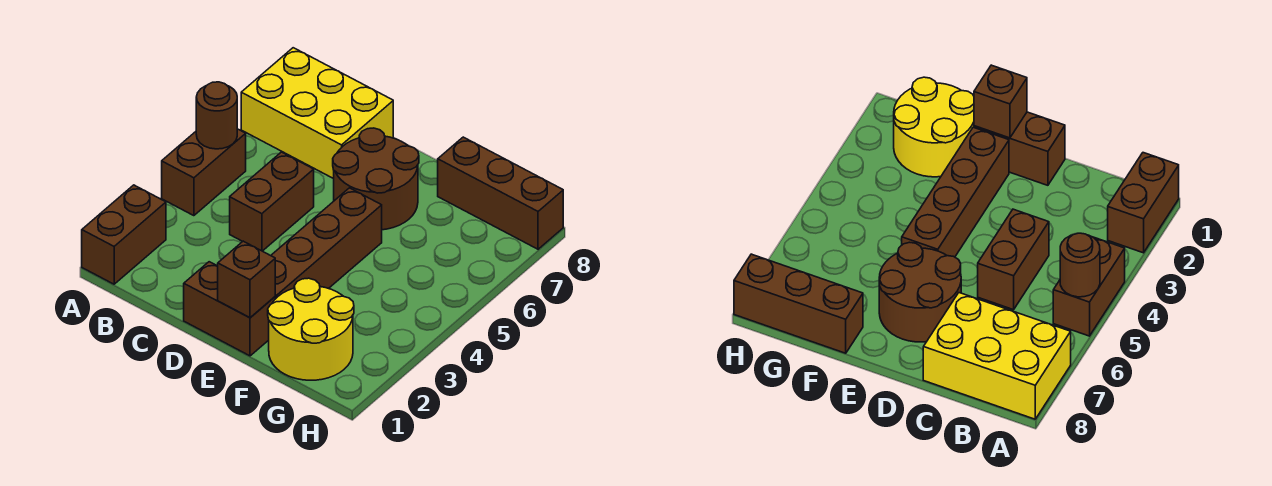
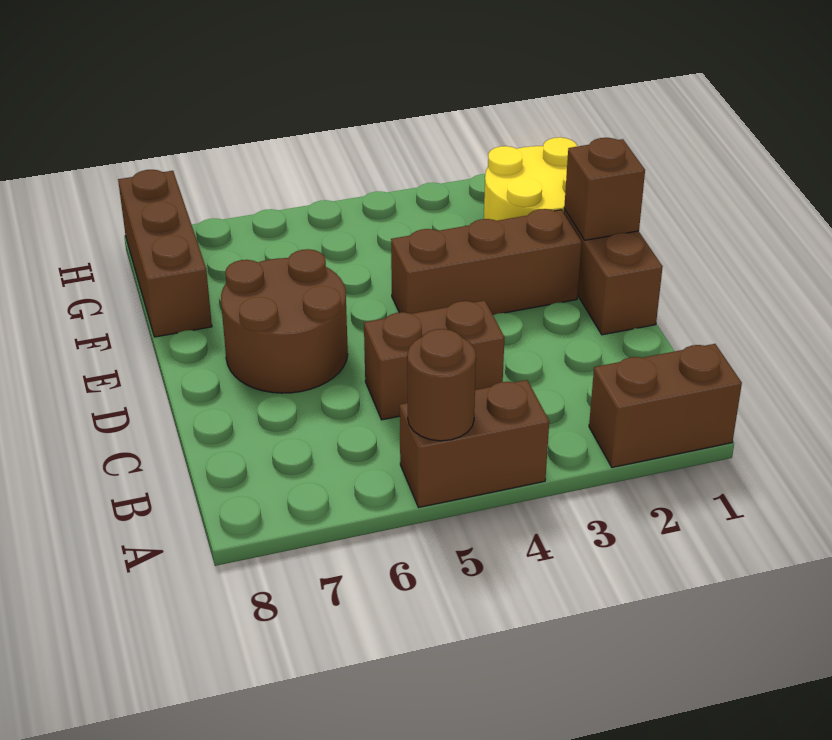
yellow 2x3 brick [241,48,393,179] -> none
brown 1x4 brick [271,188,382,299] -> brown 1x3 brick [391,209,582,315]

